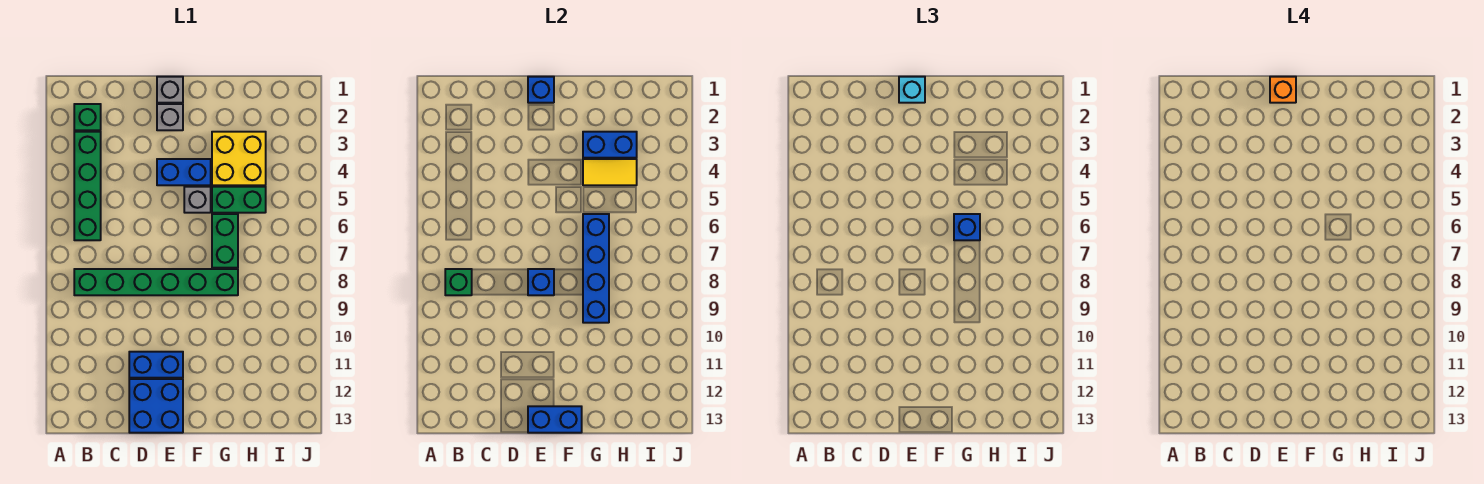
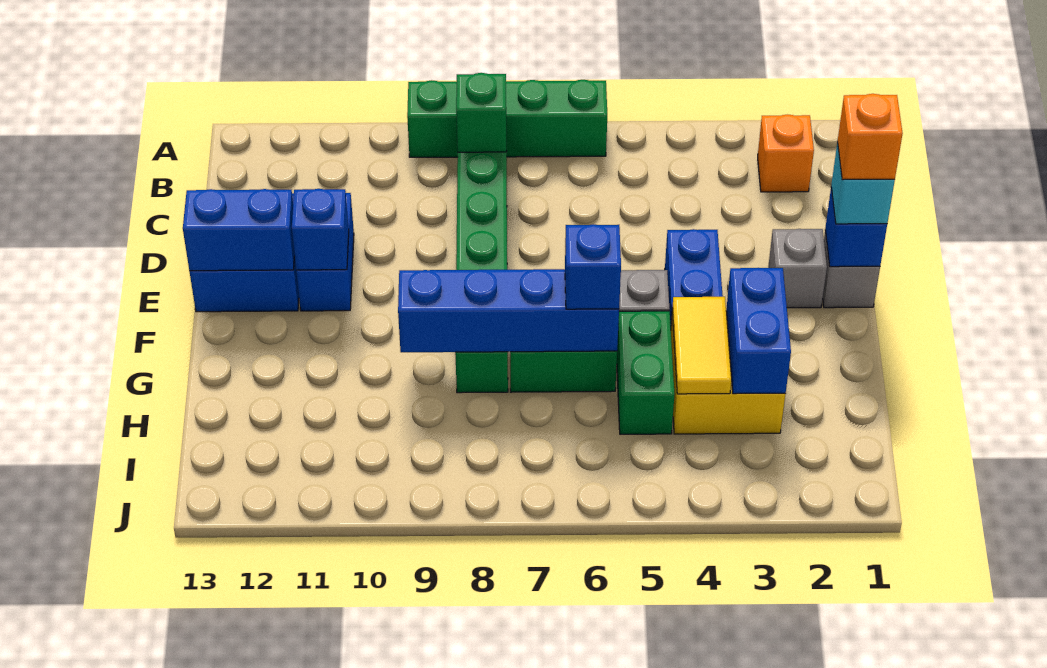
green 1x1 brick [74,104,101,130] -> orange 1x1 brick [758,115,814,192]
green 1x4 brick [74,132,101,240] -> green 1x4 brick moved to [407,80,607,157]
blue 1x1 brick [528,269,554,295] -> blue 1x1 brick moved to [292,189,349,270]
blue 1x2 brick [528,406,582,433] -> blue 1x2 brick turned to [183,189,295,271]

